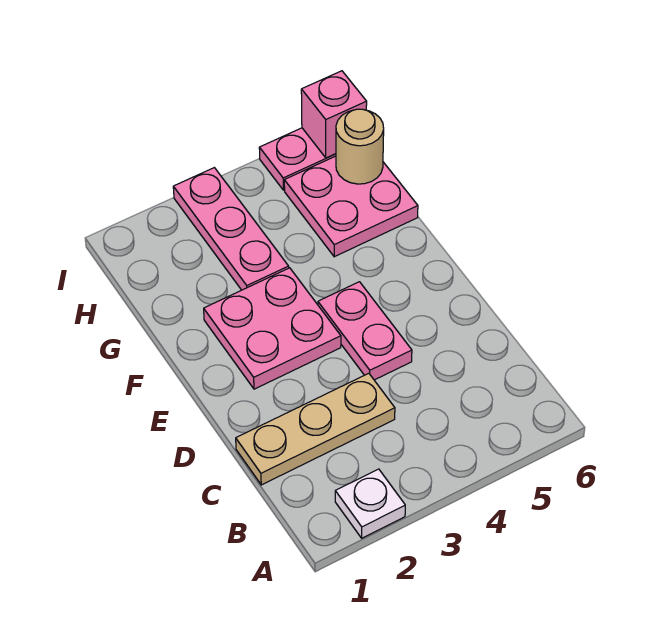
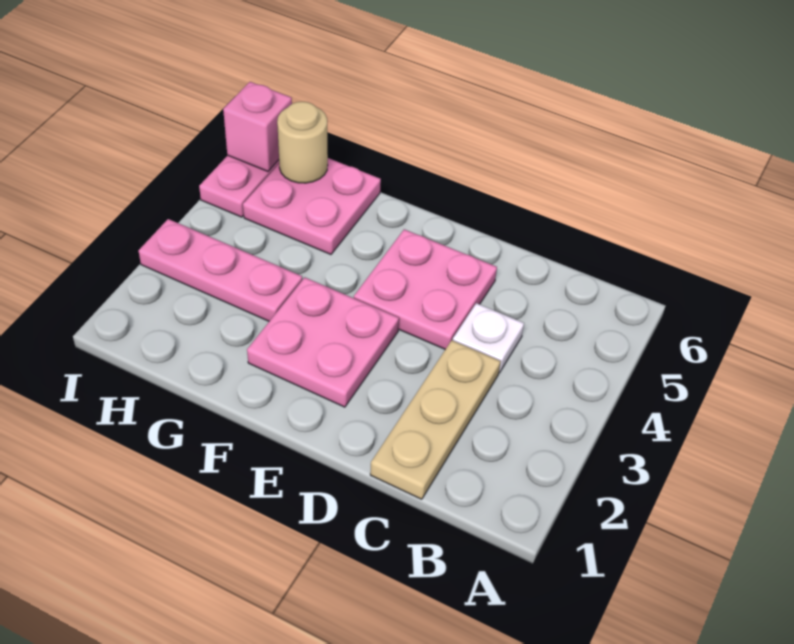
white 1x1 plate [335,469,405,538] -> white 1x1 plate moved to [453,303,524,373]
pink 1x2 plate [318,282,412,380] -> pink 2x2 plate [354,229,497,349]

